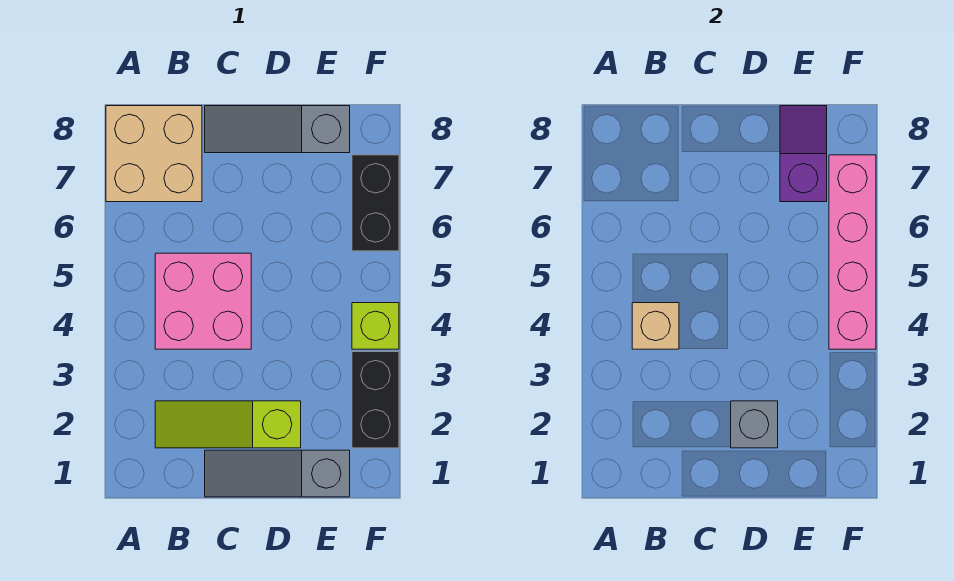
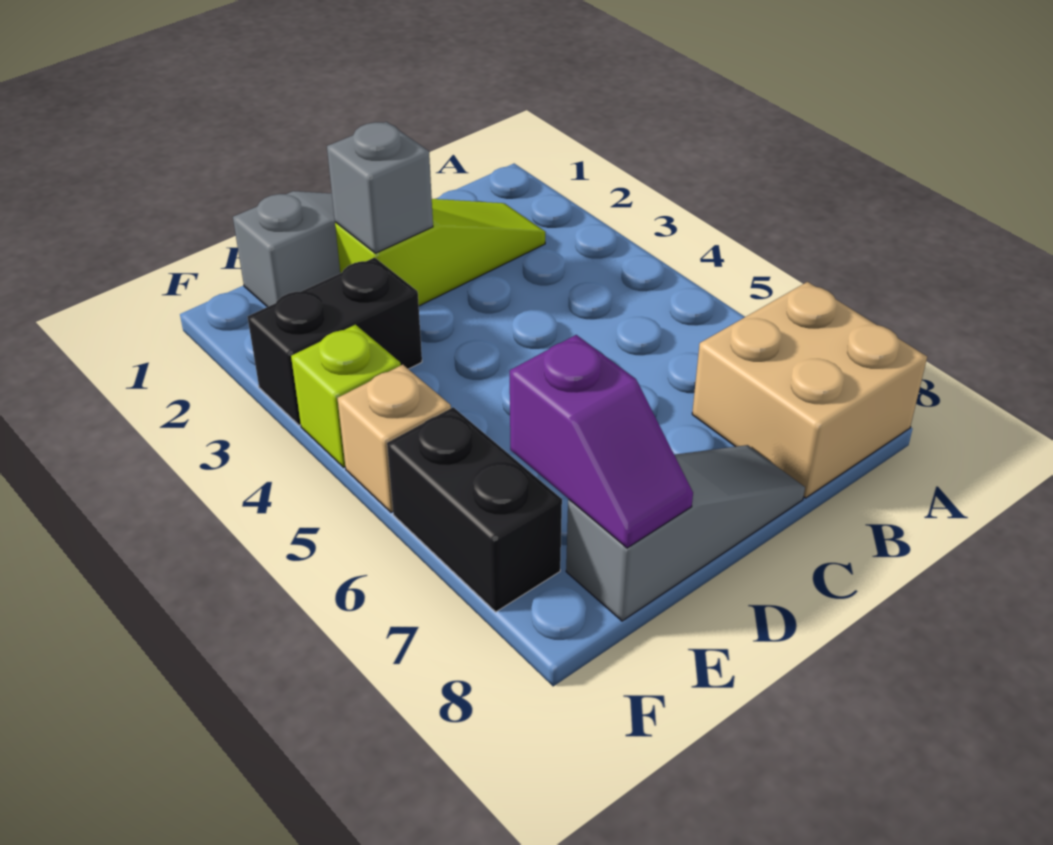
pink 2x2 brick [155,253,251,349] -> none
tan 1x1 brick [632,303,679,349] -> tan 1x1 brick moved to [337,365,451,513]
black 1x2 brick [352,352,399,448] -> black 1x2 brick turned to [248,257,422,425]
pink 1x4 brick [829,155,876,349] -> none

